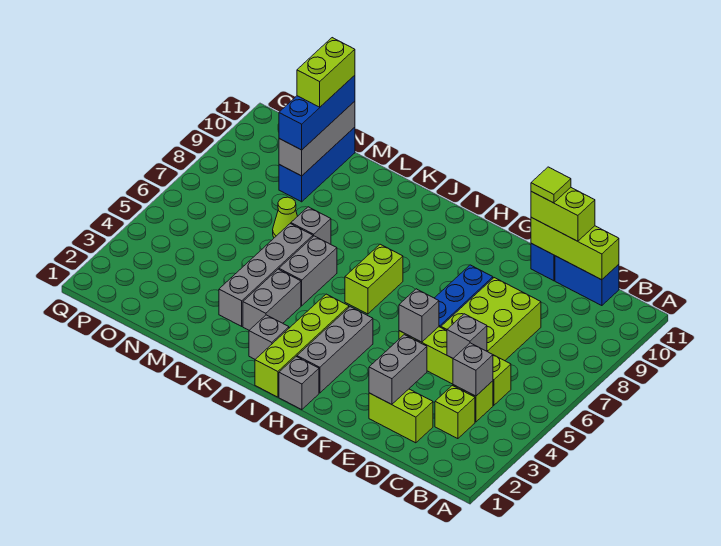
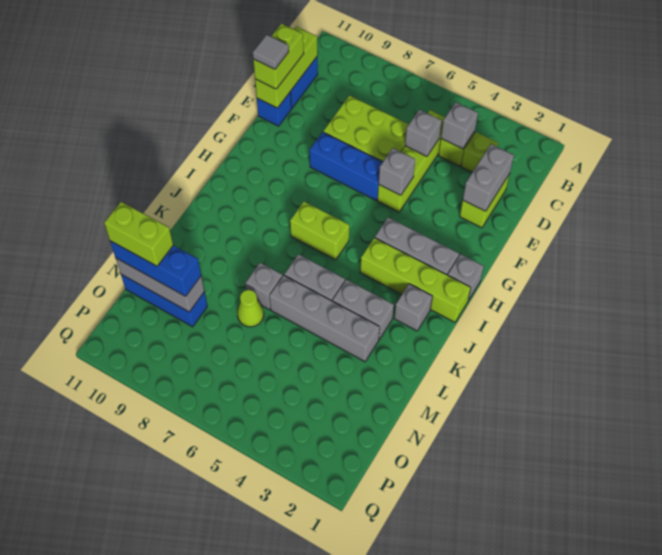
grey 1x2 brick [369,335,427,405] -> grey 1x2 brick turned to [463,144,514,211]
lime 1x1 tile [531,167,571,203] -> grey 1x1 tile [253,35,289,69]

